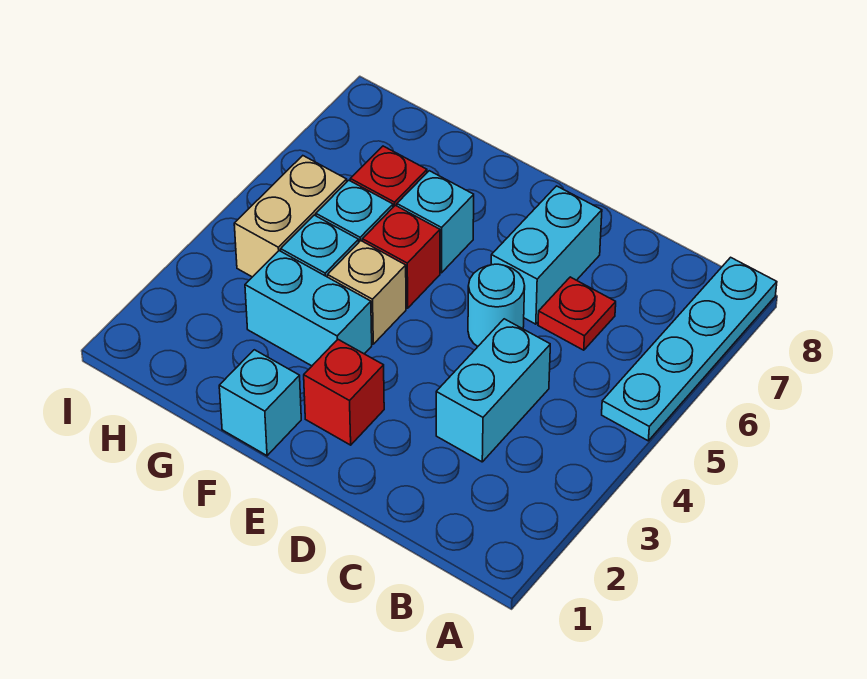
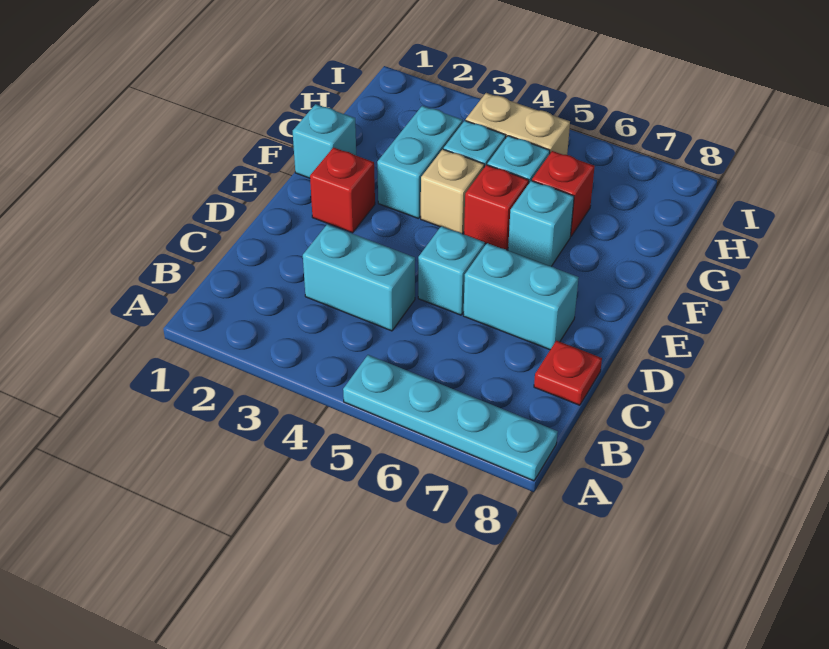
red 1x1 plate [538,277,616,350] -> red 1x1 plate moved to [534,341,602,405]
cyan 1x1 round brick [468,264,525,346] -> cyan 1x1 brick [418,226,485,315]

